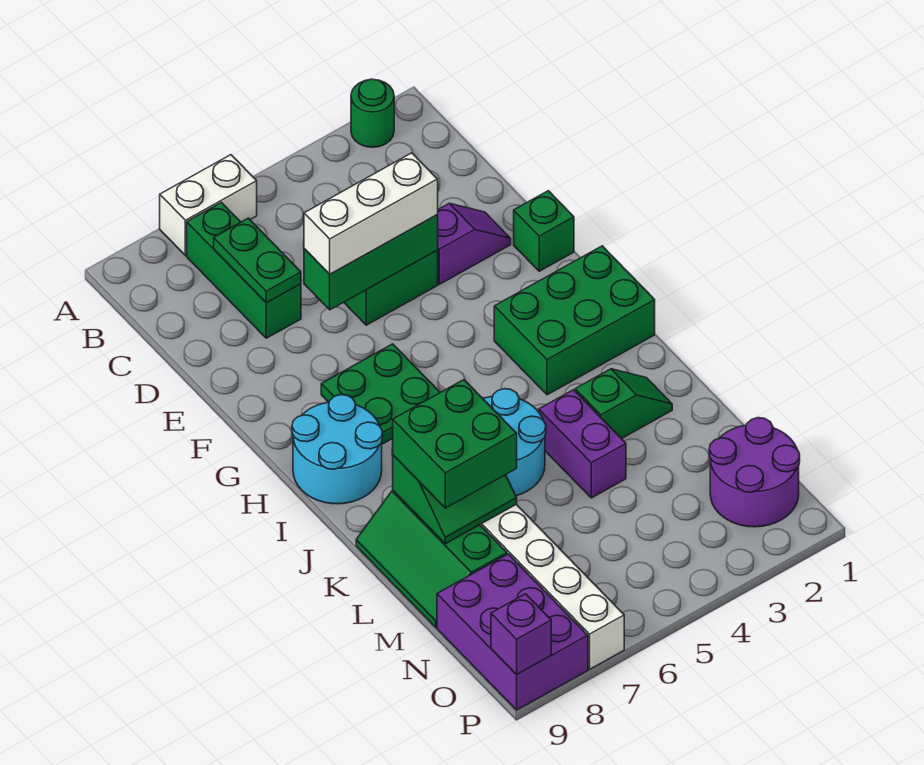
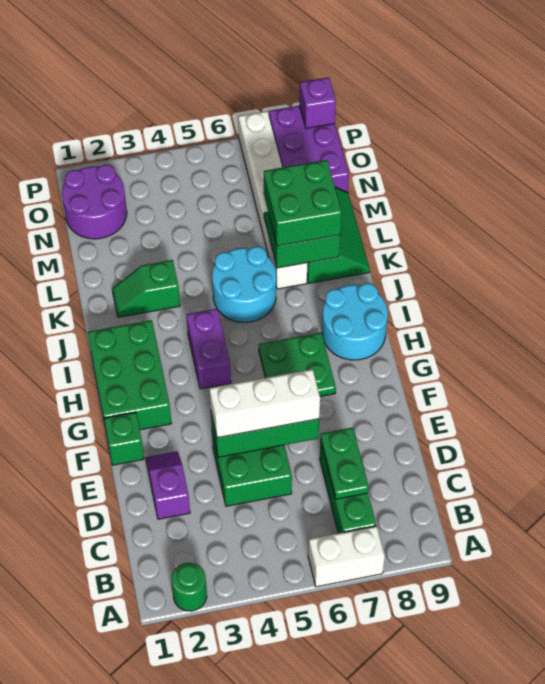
purple 1x2 slope [437,203,511,284] -> purple 1x2 slope turned to [146,451,190,519]
green 2x3 brick [494,246,655,395] -> green 2x3 brick turned to [88,320,172,430]
purple 1x2 brick [539,390,626,498] -> purple 1x2 brick moved to [186,309,231,389]

